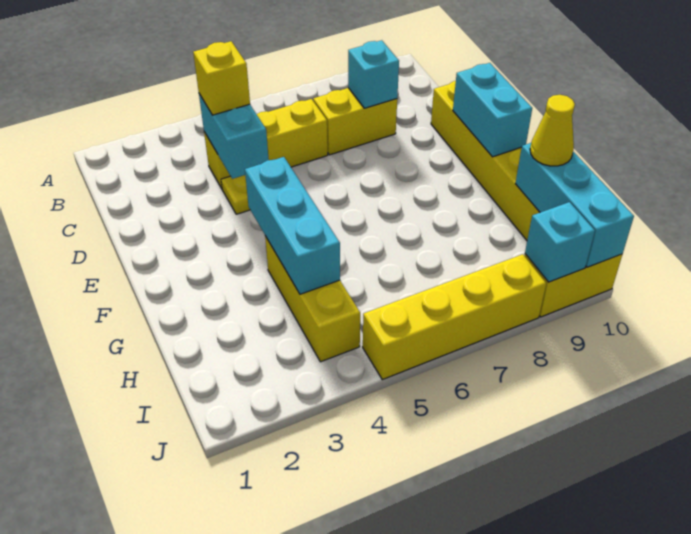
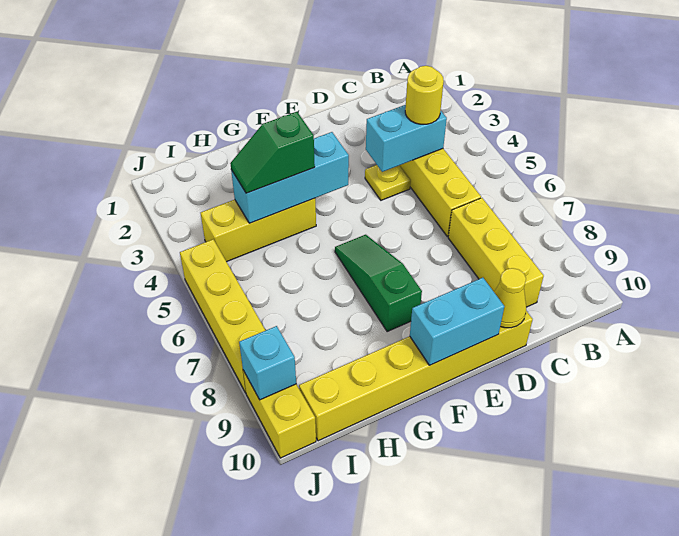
yellow 1x1 brick [193,41,250,115] -> yellow 1x1 round brick [405,66,444,124]
yellow 1x2 brick [313,88,397,155] -> yellow 1x3 brick [448,198,544,307]
cyan 1x1 brick [348,40,399,108] -> none
none -> green 1x3 slope [335,235,422,332]
none -> green 1x2 slope [230,112,315,193]
cyan 1x3 brick [515,143,634,267] -> none
yellow 1x1 cone [530,95,575,166] -> yellow 1x1 cone moved to [494,268,526,328]

